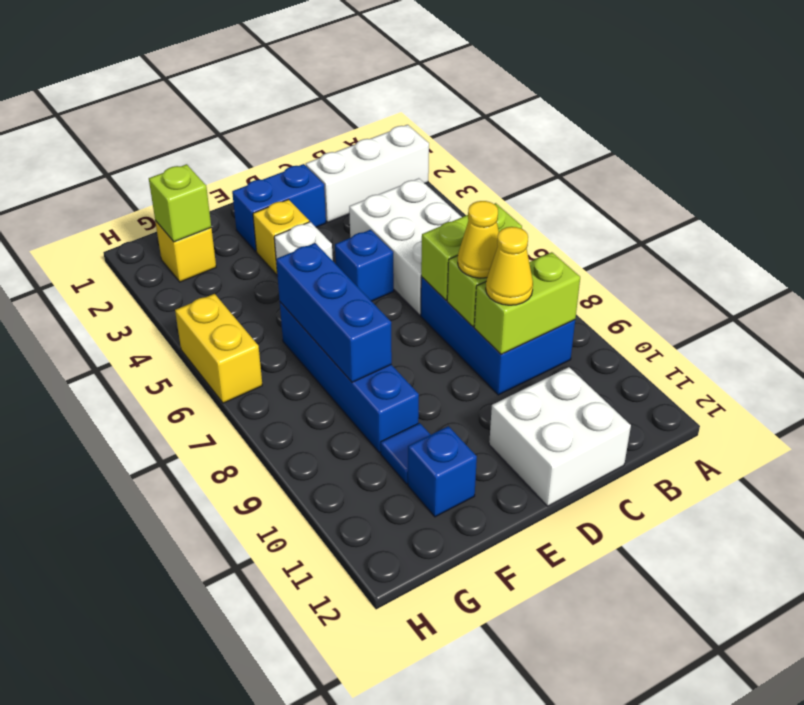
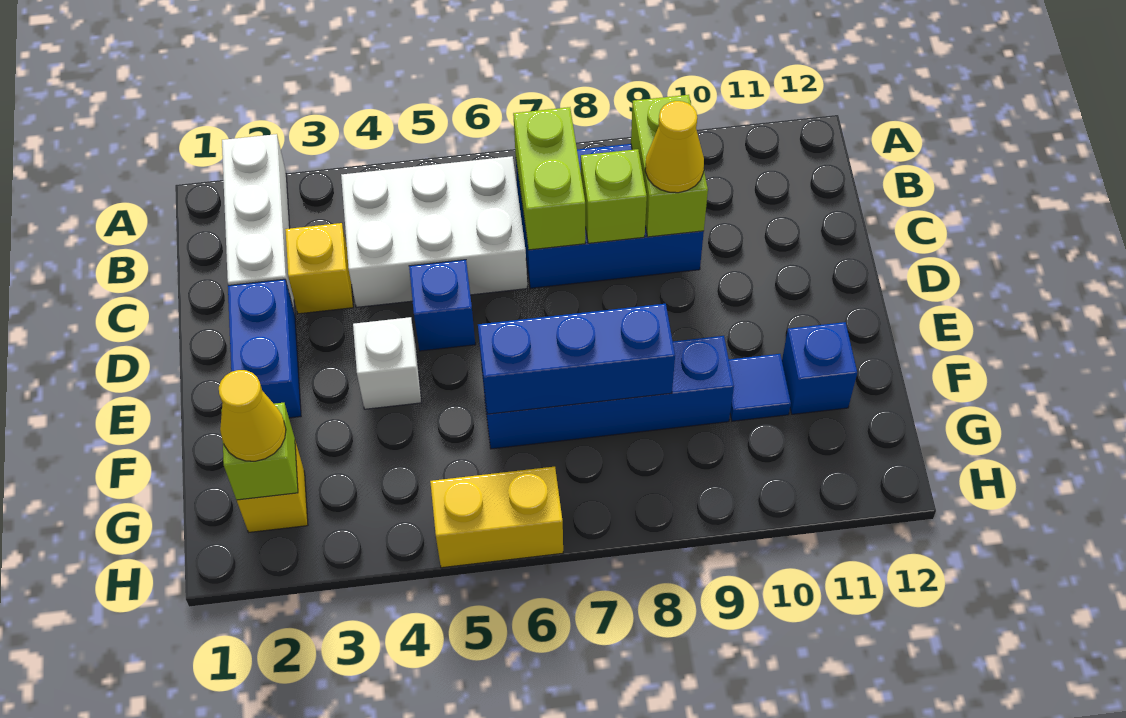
yellow 1x1 cone [458,201,499,278] -> yellow 1x1 cone moved to [219,370,286,461]
white 2x2 brick [489,367,631,506] -> none
yellow 1x1 brick [253,199,309,275] -> yellow 1x1 brick moved to [285,223,353,314]

